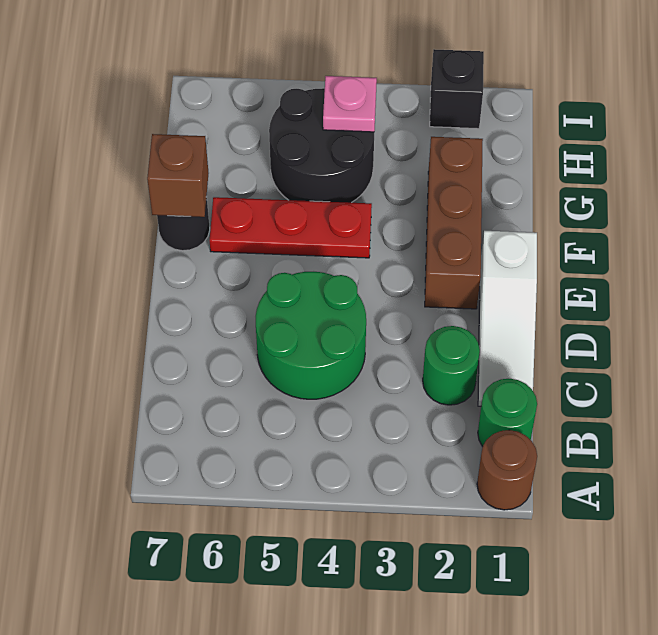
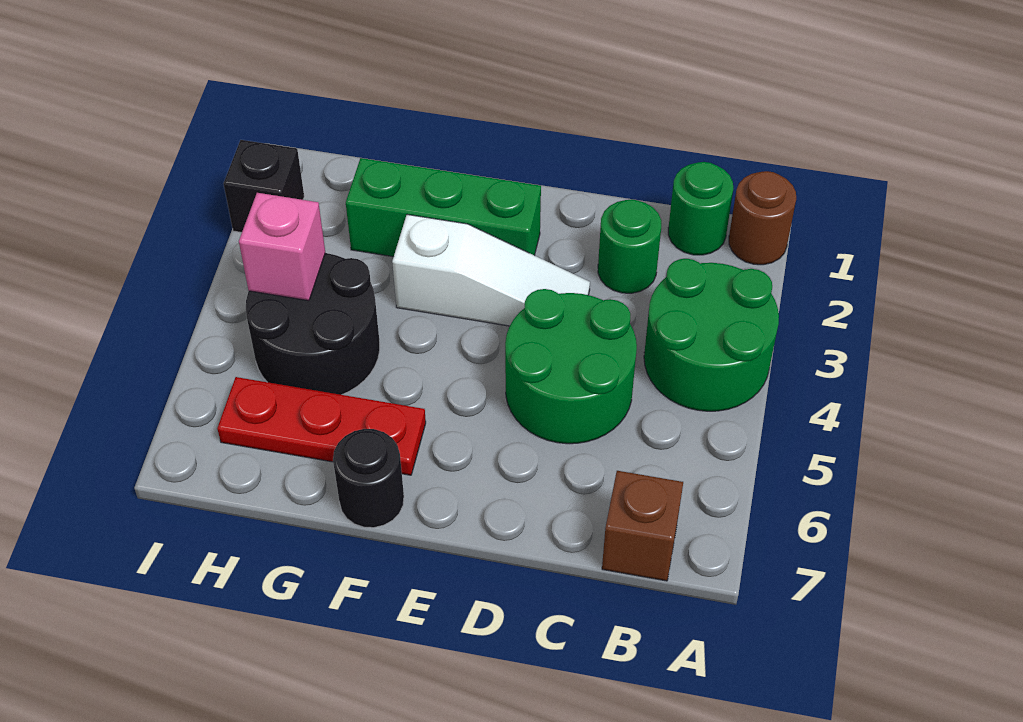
none -> green 2x2 round brick [644,259,779,411]
white 1x3 slope [478,231,537,406] -> white 1x3 slope moved to [392,215,590,326]
brown 1x3 brick [425,137,483,309] -> green 1x3 brick [346,158,541,257]
red 1x3 plate [210,197,372,258] -> red 1x3 plate turned to [217,377,426,475]
brown 1x1 brick [147,134,209,217] -> brown 1x1 brick moved to [602,471,683,581]
pink 1x1 plate [323,76,377,132] -> pink 1x1 brick [239,193,325,301]

